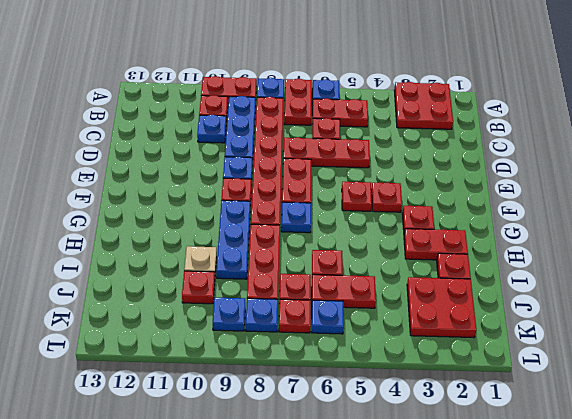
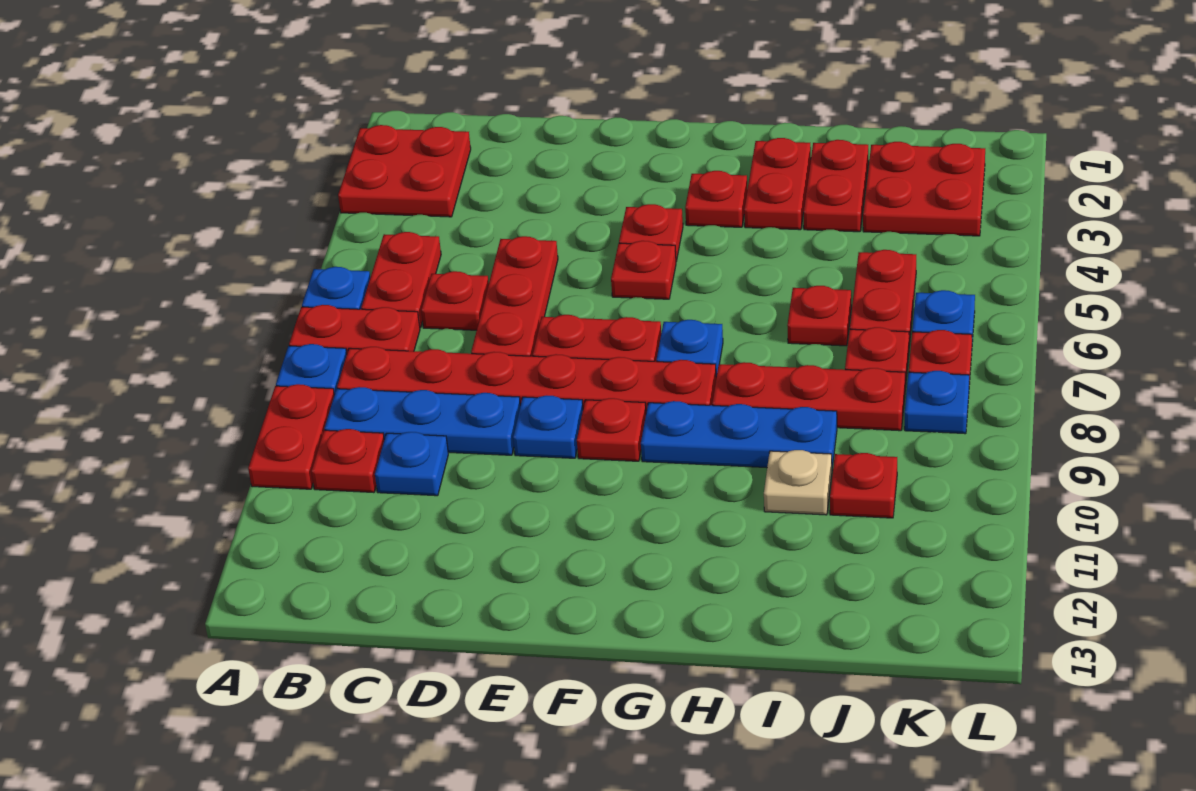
red 1x1 plate [437,253,471,279] -> red 1x2 plate [803,140,868,232]
blue 1x1 plate [213,297,245,331] -> none

